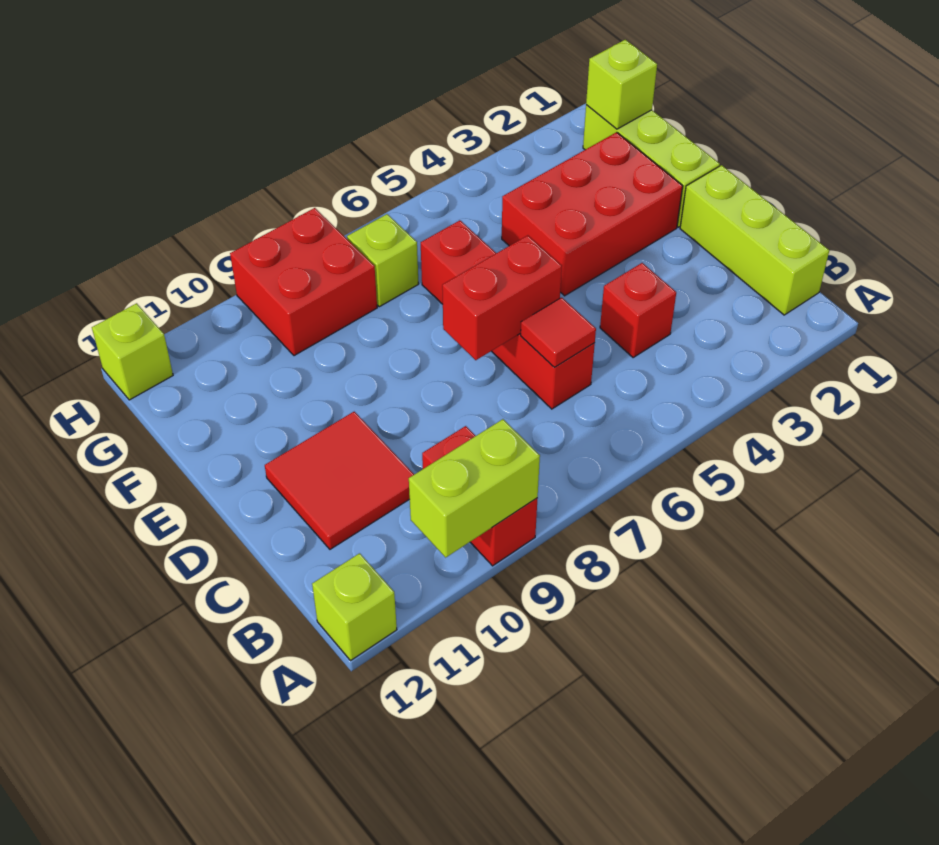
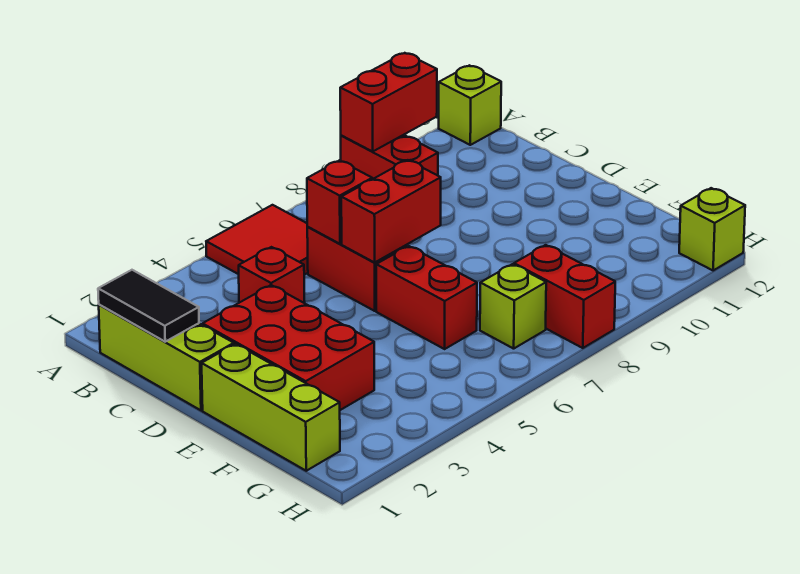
lime 1x2 brick [409,419,540,557] -> red 1x2 brick [340,53,437,152]
none -> black 1x2 tile [98,270,199,342]
red 1x1 tile [521,297,596,367] -> red 1x1 brick [307,160,372,244]
red 2x2 tile [265,412,414,549] -> red 2x2 tile moved to [206,205,308,275]
red 2x3 brick [502,132,683,296] -> red 2x3 brick turned to [203,285,374,410]
lime 1x1 brick [586,40,657,129] -> none
red 2x2 brick [230,208,377,356] -> red 1x2 brick [514,245,615,348]

